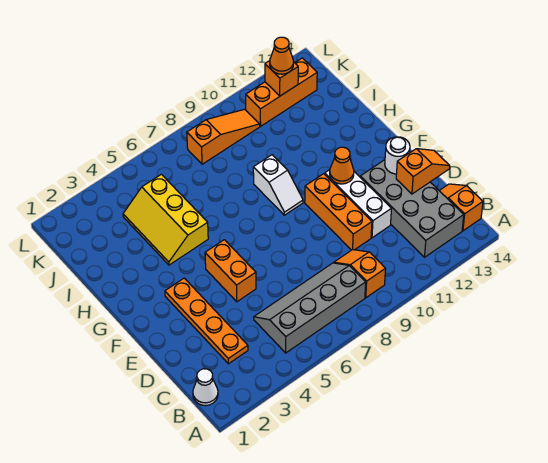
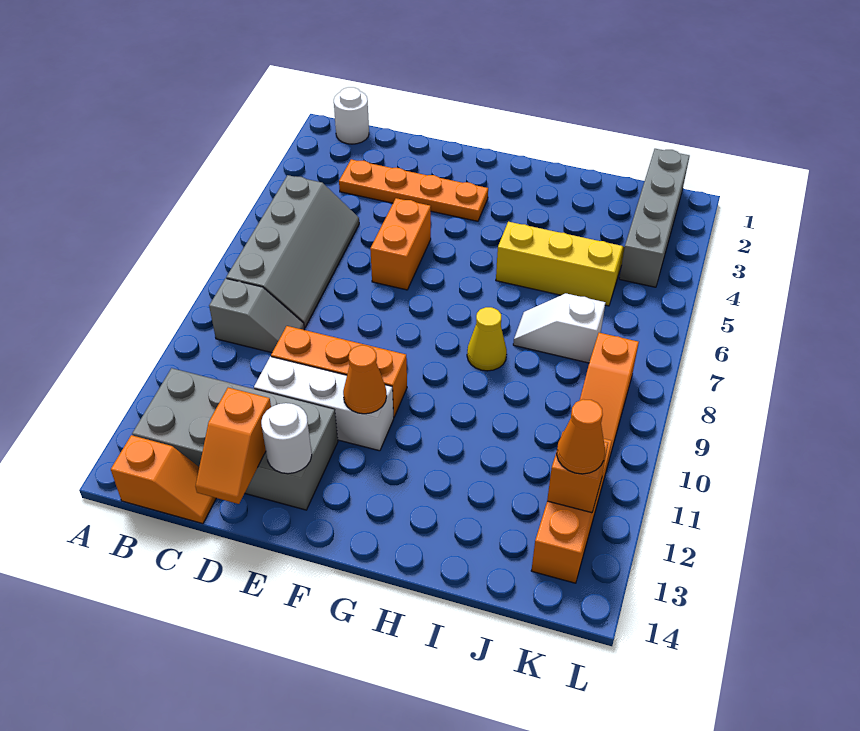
white 1x1 cone [193,369,218,406] -> white 1x1 round brick [334,87,369,144]
orange 1x2 slope [334,250,385,298] -> grey 1x2 slope [209,278,304,353]
orange 1x2 brick [205,240,256,302] -> orange 1x2 brick turned to [370,198,431,290]
white 1x2 slope [253,155,303,215] -> white 1x2 slope moved to [513,294,606,363]
none -> yellow 1x1 cone [467,307,507,371]
none -> grey 1x4 brick [619,149,689,287]

